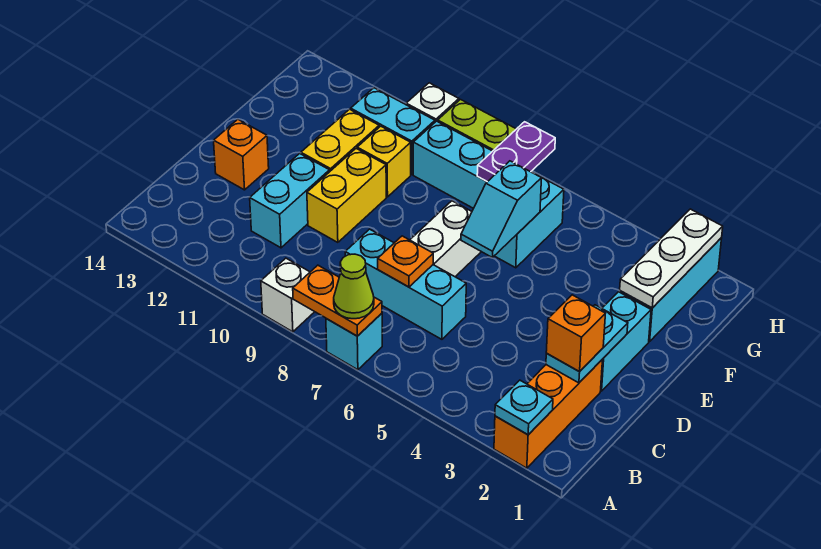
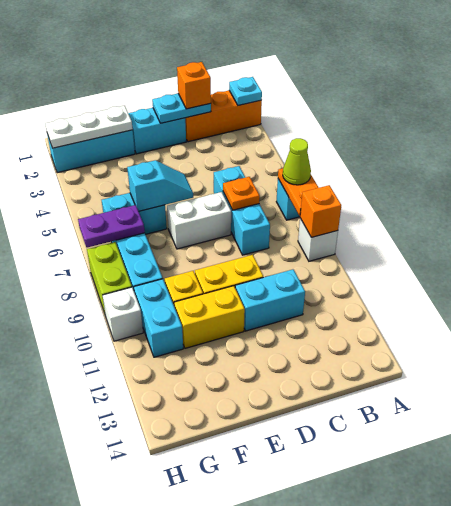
orange 1x1 brick [214,120,269,190] -> orange 1x1 brick moved to [300,185,341,237]

